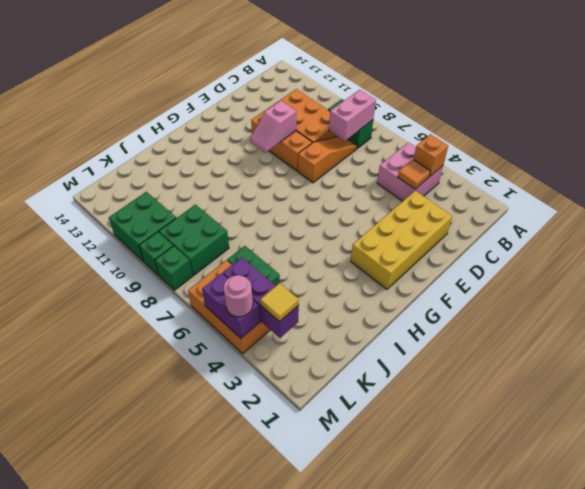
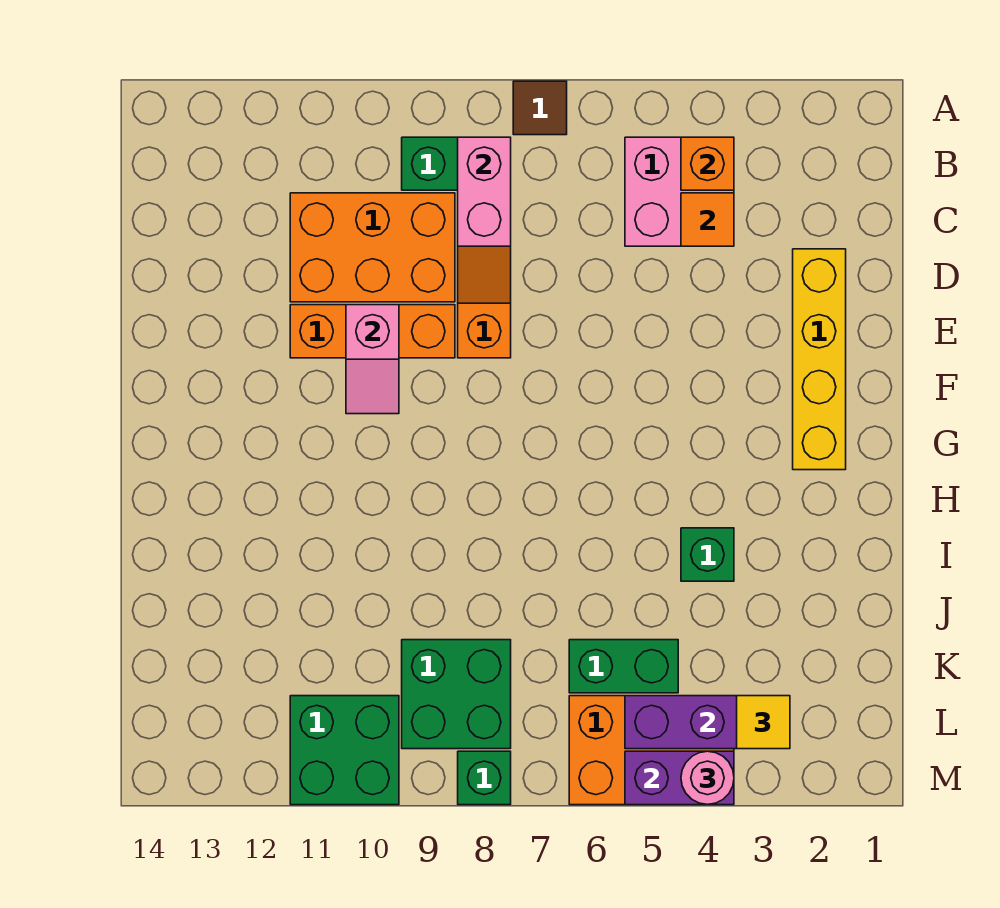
none -> brown 1x1 tile [513,81,567,135]
yellow 2x4 brick [351,191,452,289] -> yellow 1x4 brick [793,249,846,470]
green 1x1 brick [139,232,173,275] -> green 1x1 brick moved to [681,528,734,581]

